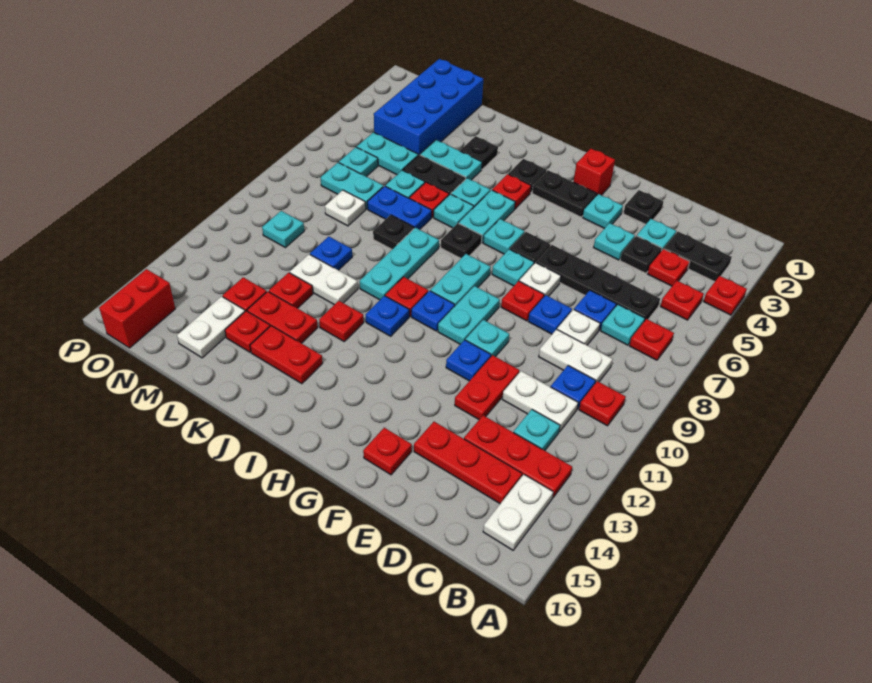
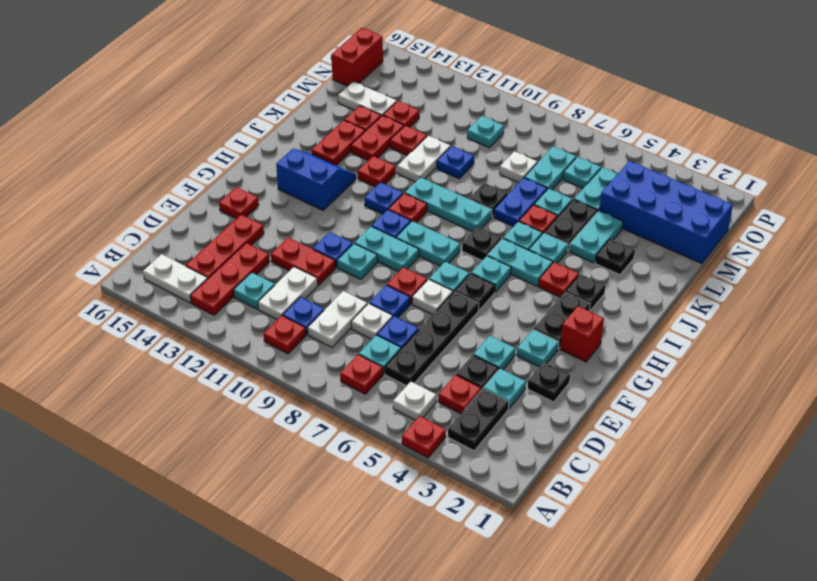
red 1x1 plate [660,281,704,320] -> white 1x1 plate [393,381,436,420]
none -> blue 2x2 slope [276,148,356,210]
red 1x2 brick [99,269,175,348] -> red 1x2 brick turned to [331,28,383,86]

